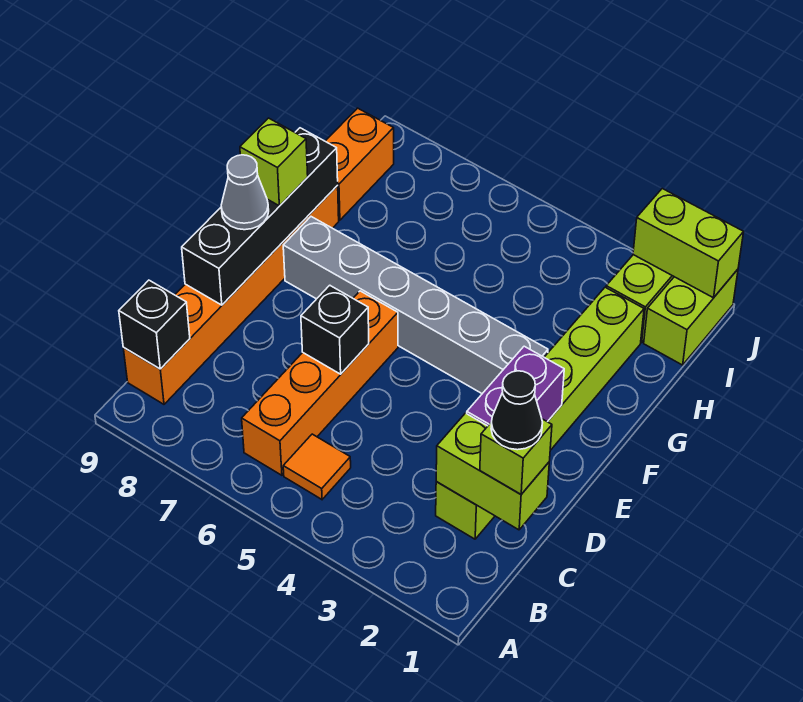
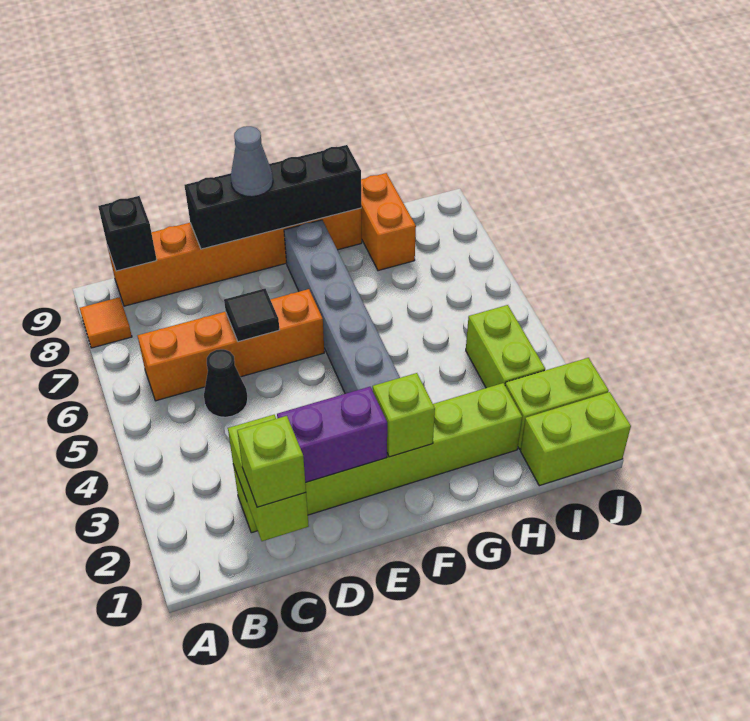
orange 1x1 tile [283,434,351,499] -> orange 1x1 tile moved to [80,297,132,348]
black 1x1 cone [491,371,543,450] -> black 1x1 cone moved to [204,349,248,417]
black 1x1 brick [301,285,369,374] -> black 1x1 tile [224,289,279,342]
lime 1x1 brick [240,118,308,206] -> lime 1x1 brick moved to [373,373,435,457]
orange 1x2 brick [325,108,394,220] -> orange 1x2 brick turned to [361,173,416,271]
lime 1x2 brick [633,189,744,298] -> lime 1x2 brick moved to [466,305,545,388]

